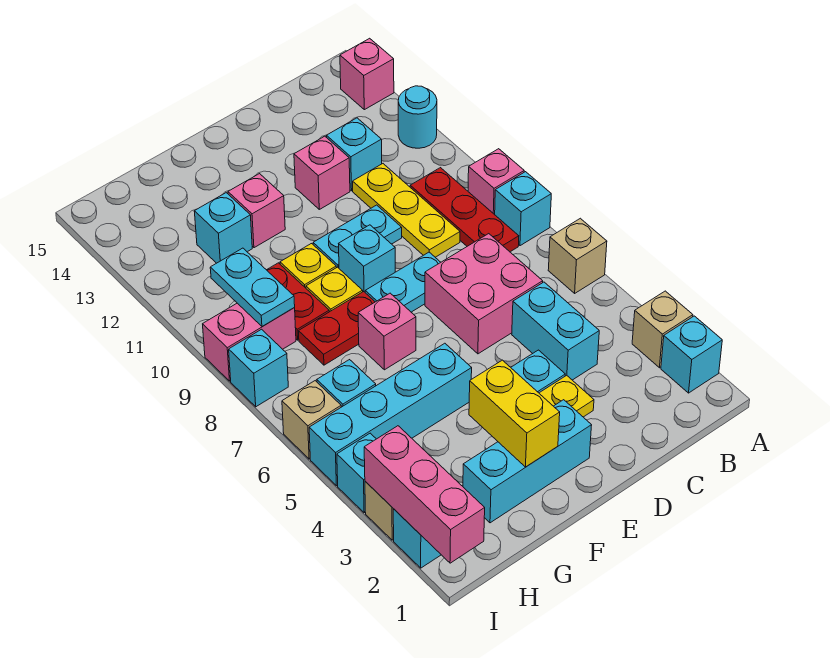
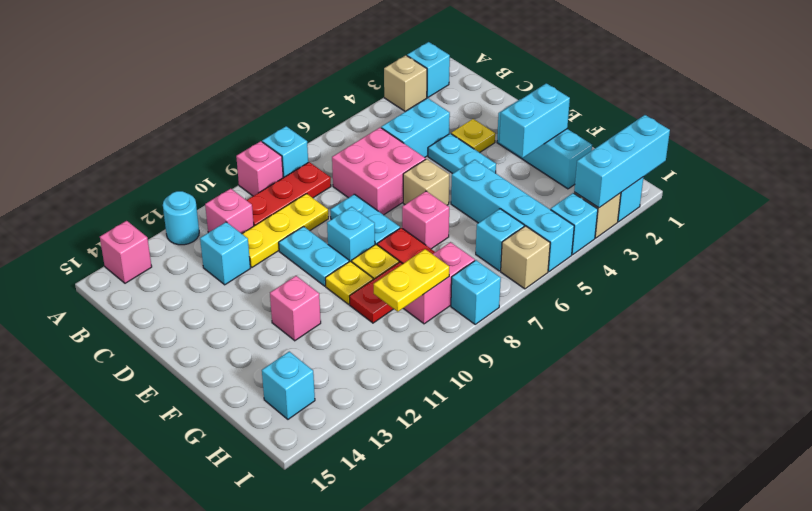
tan 1x1 brick [548,218,607,293] -> tan 1x1 brick moved to [403,159,449,205]
pink 1x1 brick [294,136,350,209] -> pink 1x1 brick moved to [205,189,254,234]
yellow 1x2 brick [469,360,560,467] -> cyan 1x2 brick [499,83,570,158]
cyan 1x1 brick [194,193,252,263] -> cyan 1x1 brick moved to [262,352,315,419]
pink 1x2 brick [203,303,296,381] -> pink 1x2 brick turned to [403,242,475,324]
cyan 1x2 plate [210,248,295,327] -> yellow 1x2 plate [373,249,449,312]
pink 1x3 brick [364,426,485,563] -> cyan 1x3 brick [574,115,670,208]

